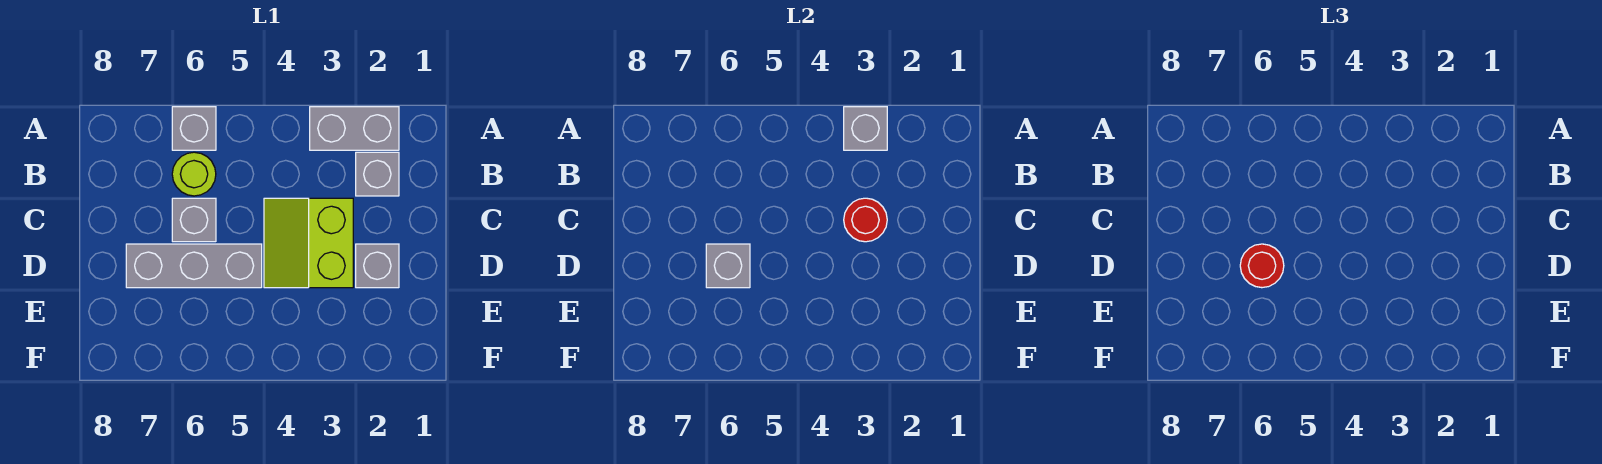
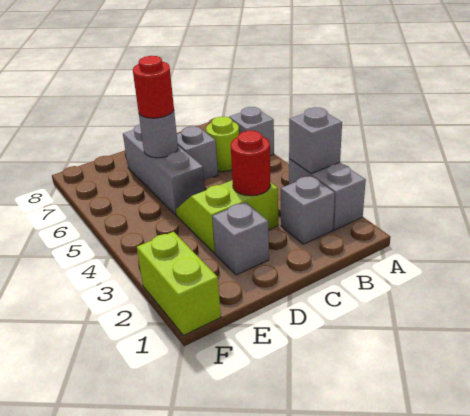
grey 1x1 brick [706,244,750,288] -> grey 1x1 round brick [139,111,178,158]
none -> lime 1x2 brick [137,232,221,335]

